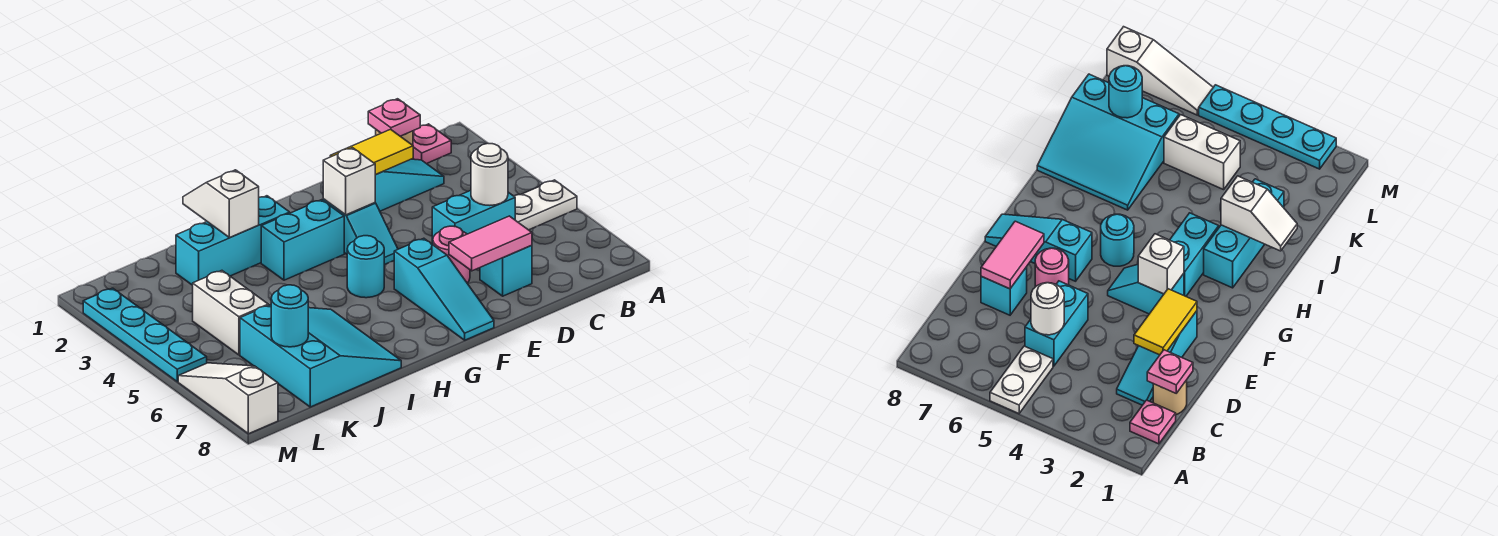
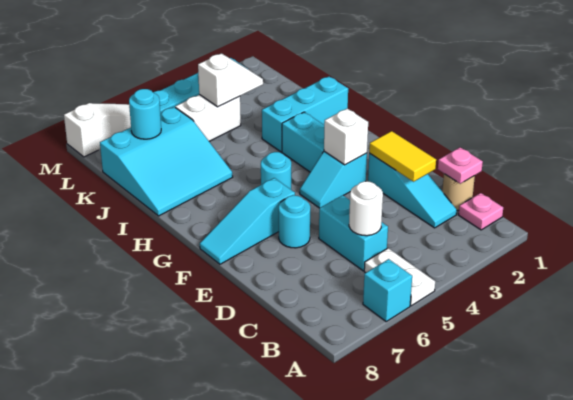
cyan 1x1 brick [480,245,532,296] -> cyan 1x1 brick moved to [363,259,412,321]
pink 1x2 tile [449,216,532,271] -> none
pink 1x1 round brick [433,226,470,283] -> cyan 1x1 round brick [279,195,310,248]
cyan 1x3 brick [176,196,290,285] -> cyan 1x3 brick turned to [262,76,348,152]
white 1x2 slope [183,170,259,238] -> white 1x2 slope moved to [198,53,263,107]

